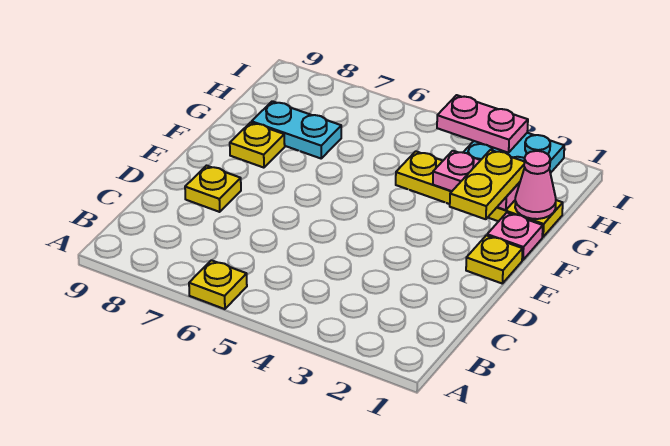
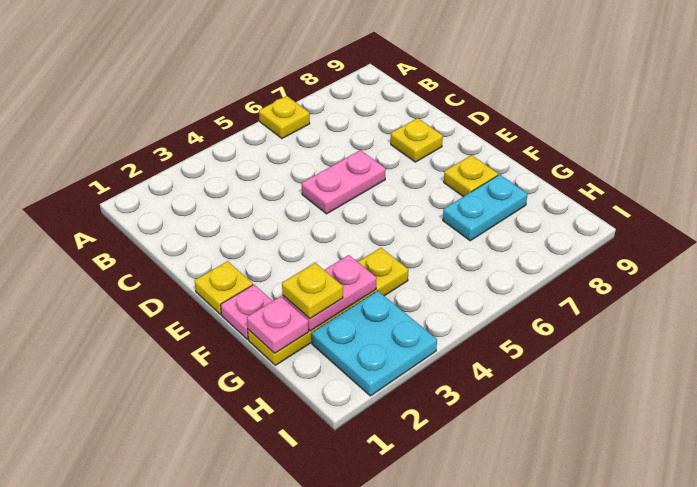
yellow 1x2 plate [450,150,525,219] -> yellow 1x1 plate [282,263,343,318]
pink 1x1 cone [515,151,556,219] -> pink 1x1 plate [247,296,309,353]
pink 1x2 plate [437,95,528,153] -> pink 1x2 plate moved to [302,150,386,214]

